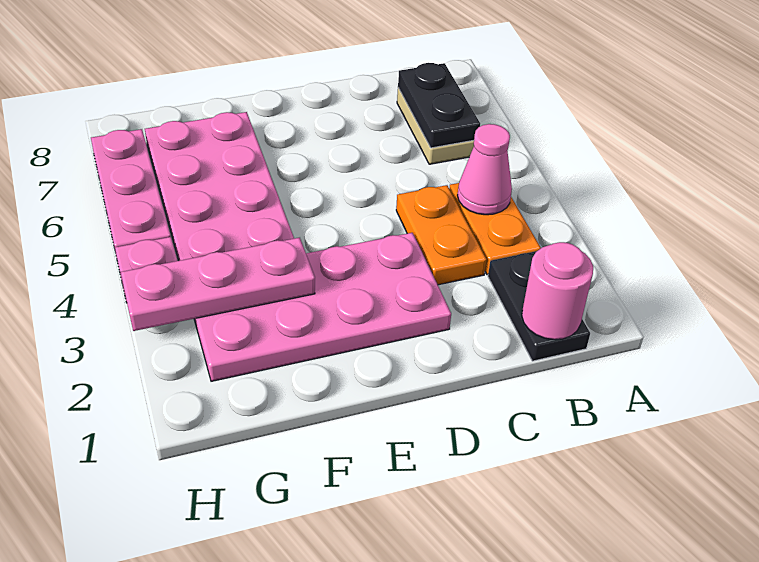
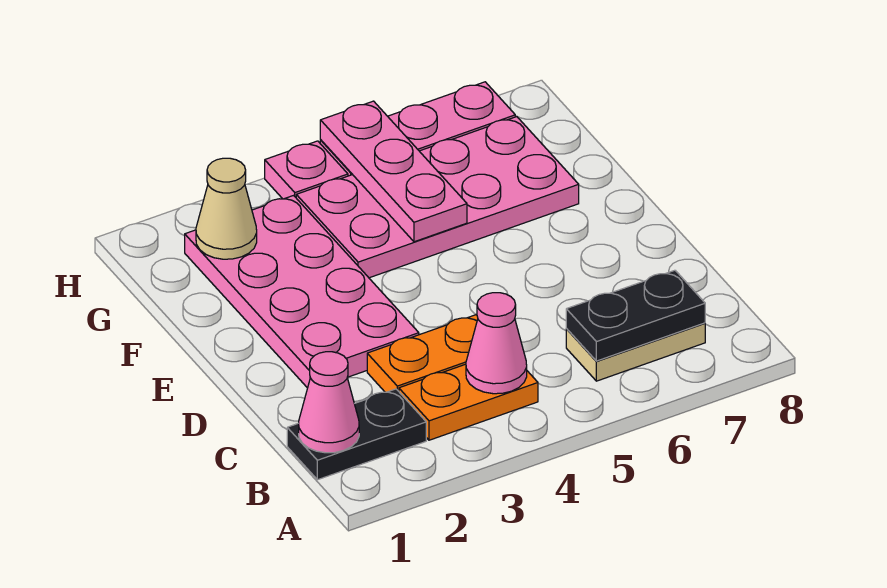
pink 1x1 round brick [522,242,593,340] -> pink 1x1 cone [299,352,359,453]
pink 1x3 plate [121,238,315,331] -> pink 1x3 plate moved to [320,101,467,242]
none -> tan 1x1 cone [196,158,257,259]

